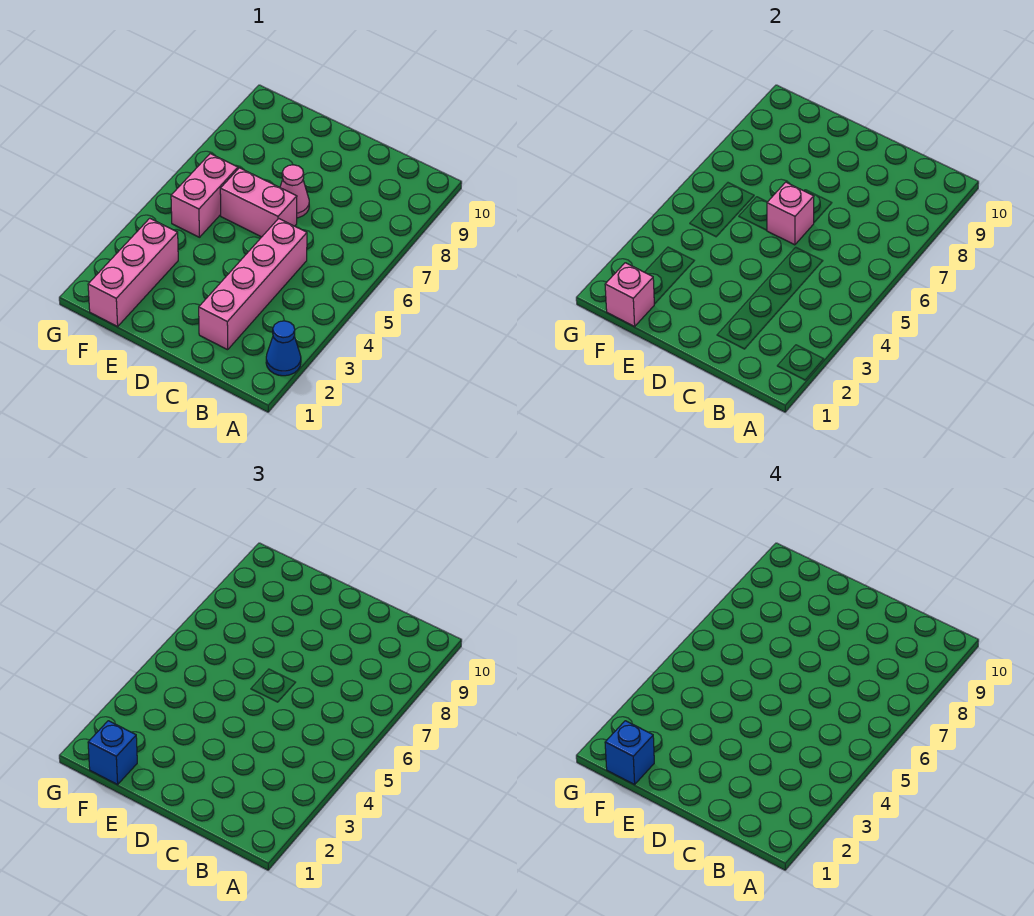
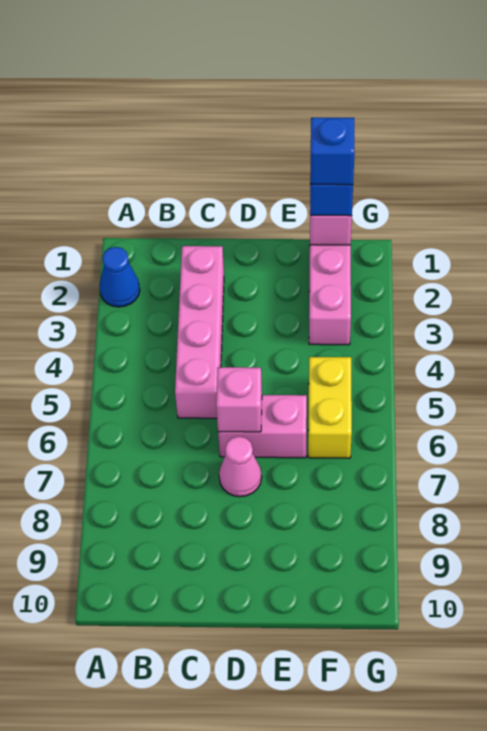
pink 1x2 brick [171,154,238,237] -> yellow 1x2 brick [308,357,352,458]

